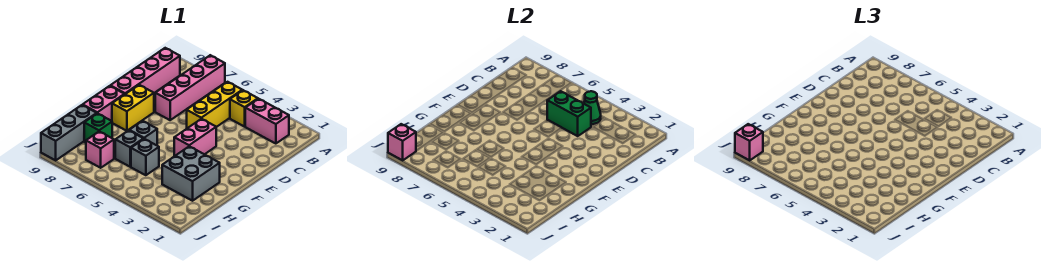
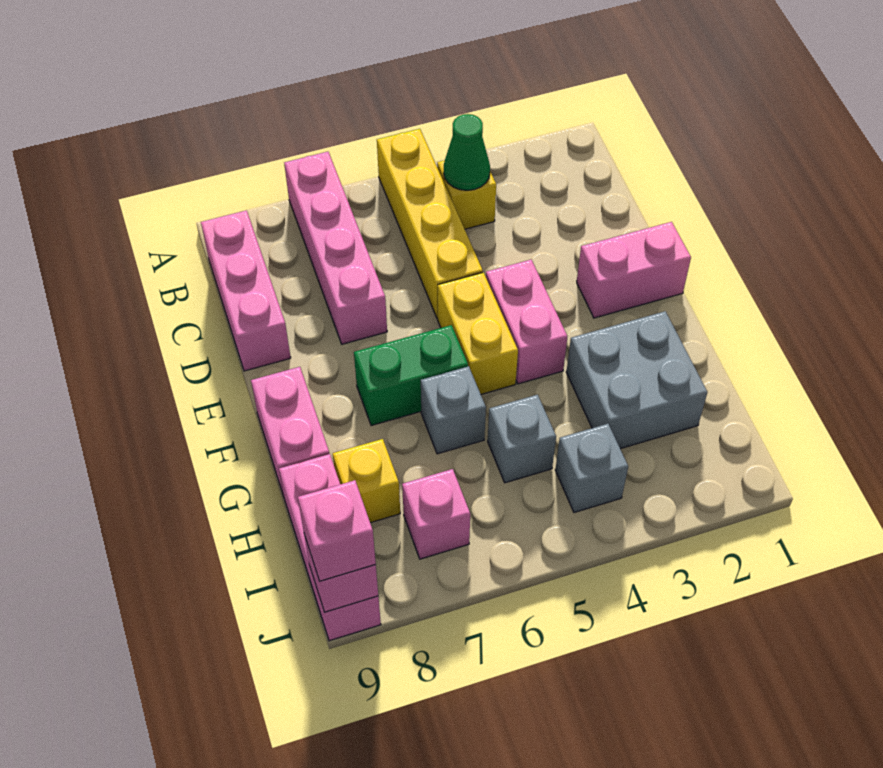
pink 1x2 brick [245,99,289,144] -> pink 1x2 brick moved to [577,222,691,318]
yellow 1x3 brick [187,82,242,128] -> yellow 1x4 brick [377,129,483,318]
pink 1x4 brick [111,48,180,94] -> pink 1x3 brick [201,210,291,371]
green 1x2 brick [547,91,591,136] -> green 1x2 brick moved to [354,325,468,426]
yellow 1x2 brick [112,85,154,131] -> yellow 1x2 brick moved to [438,272,518,394]
grey 1x1 brick [115,130,143,167] -> grey 1x1 brick moved to [555,424,628,512]
green 1x1 brick [84,113,112,143] -> yellow 1x1 brick [333,439,400,523]
grey 1x3 brick [41,105,97,160] -> pink 1x3 brick [279,454,381,641]

